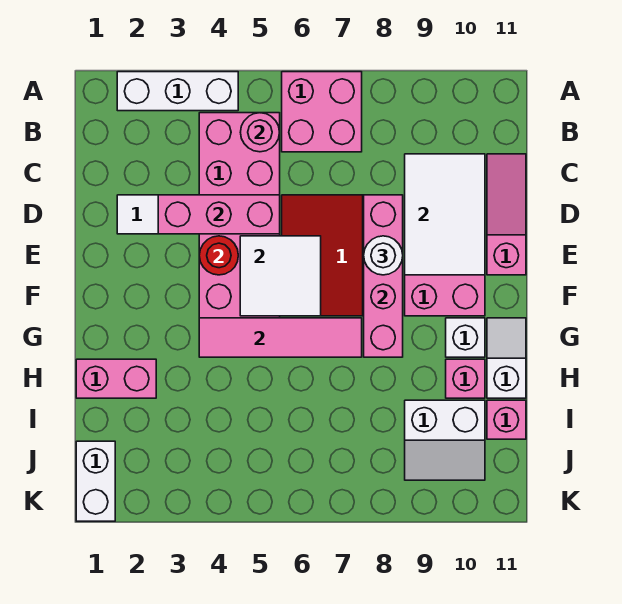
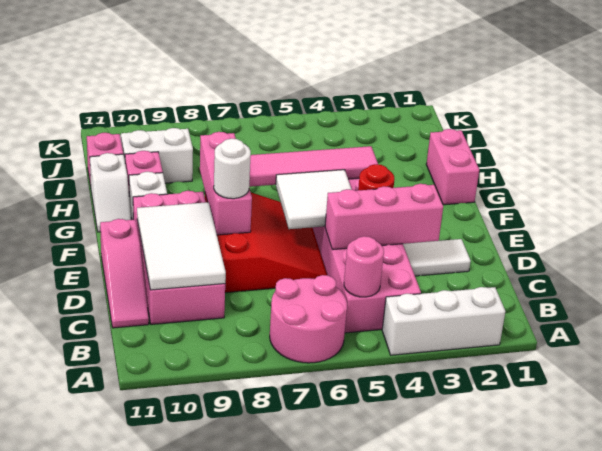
pink 2x2 brick [282,72,362,152] -> pink 2x2 round brick [270,275,347,363]
pink 1x4 brick [364,195,403,357] -> pink 1x3 brick [200,132,252,235]
pink 1x2 brick [76,359,156,398] -> pink 1x2 brick turned to [426,129,479,205]
white 1x2 brick [76,441,115,521] -> none

